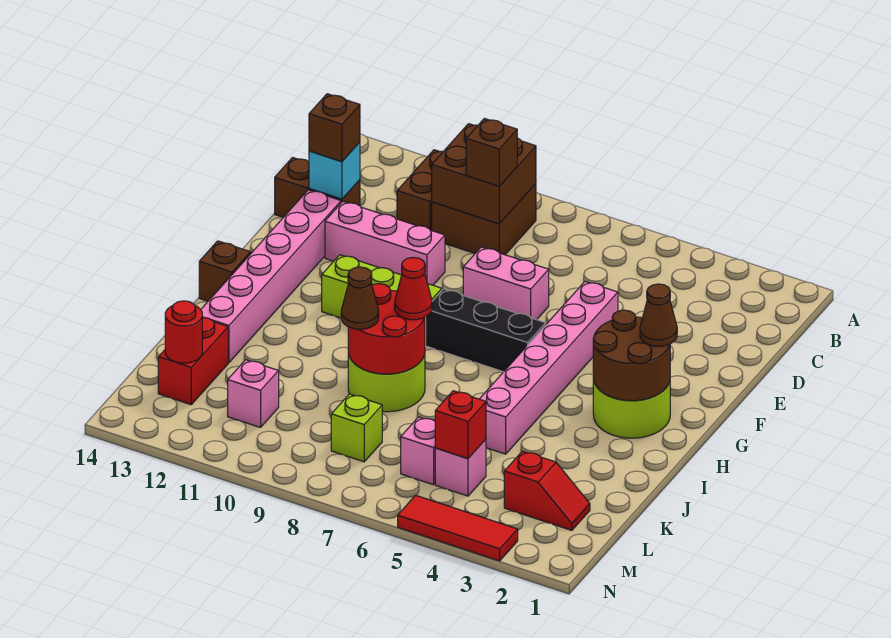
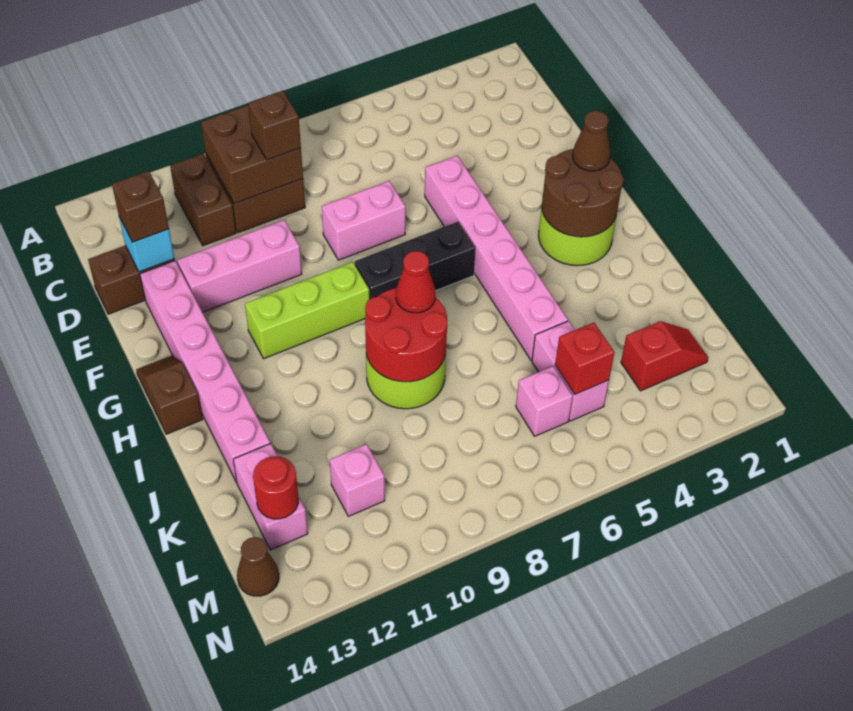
brown 1x1 cone [341,267,379,329] -> brown 1x1 cone moved to [237,537,279,596]
red 1x2 brick [158,317,228,405] -> pink 1x2 brick [233,443,308,550]
pink 1x1 brick [435,439,486,496] -> pink 1x2 brick [532,321,609,421]
lime 1x1 brick [331,394,382,462] -> none
red 1x3 tile [398,495,518,561] -> none

